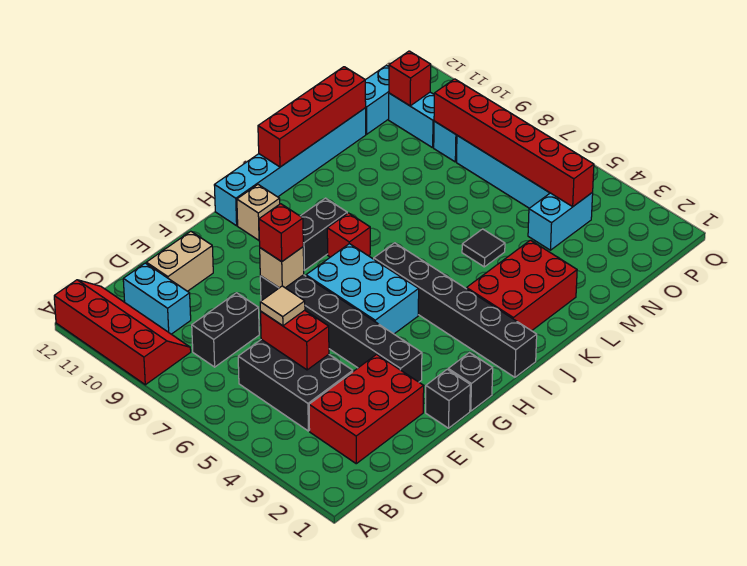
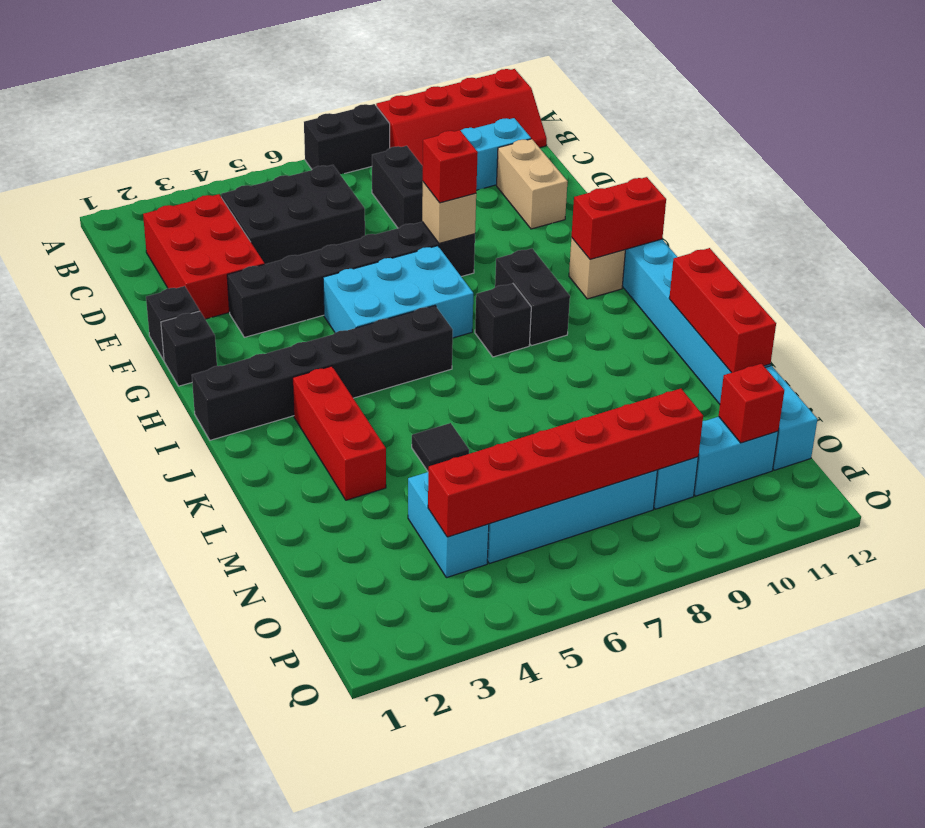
none -> black 1x2 brick [304,104,390,174]
red 1x2 brick [261,310,329,370] -> red 1x2 brick moved to [571,177,666,259]
tan 1x1 tile [260,286,305,326] -> none
red 1x1 brick [327,213,370,257] -> black 1x1 brick [475,283,531,357]
red 2x3 brick [467,240,577,331] -> red 1x3 brick [293,366,386,500]
red 1x4 brick [258,67,366,167] -> red 1x3 brick [669,248,776,373]

